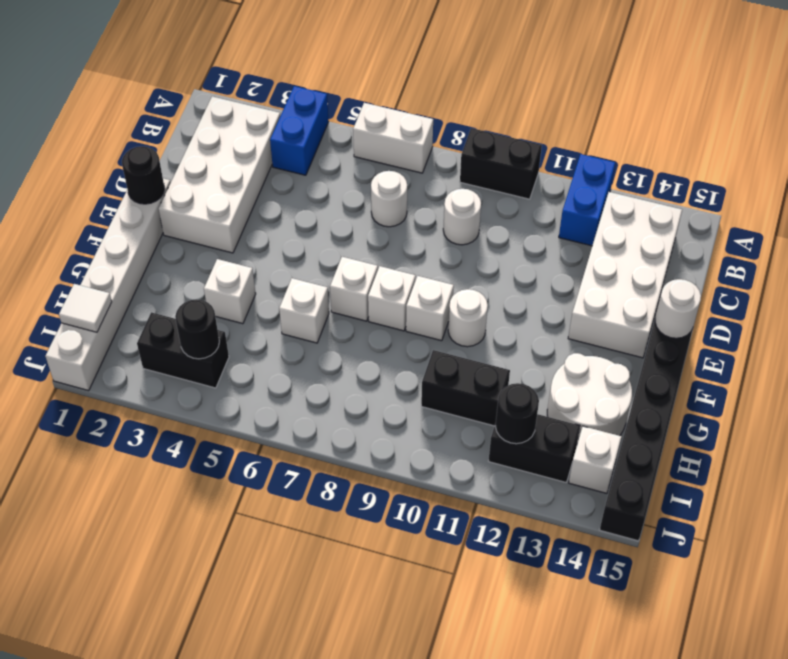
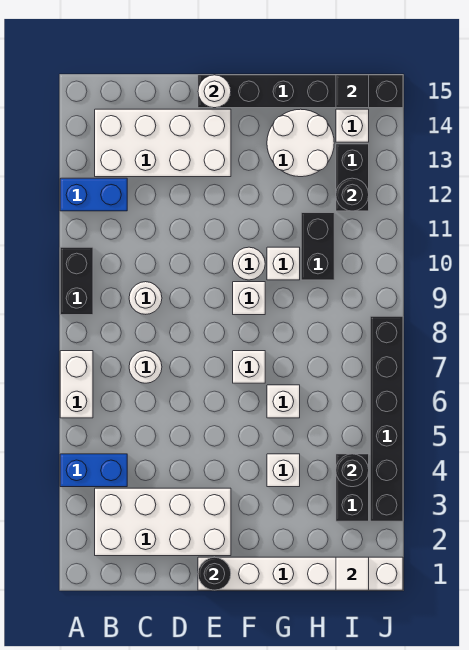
white 1x1 brick [368,266,415,331] -> white 1x1 brick moved to [267,247,300,280]
none -> black 1x1 tile [336,75,369,108]
none -> black 1x6 brick [370,316,403,521]

